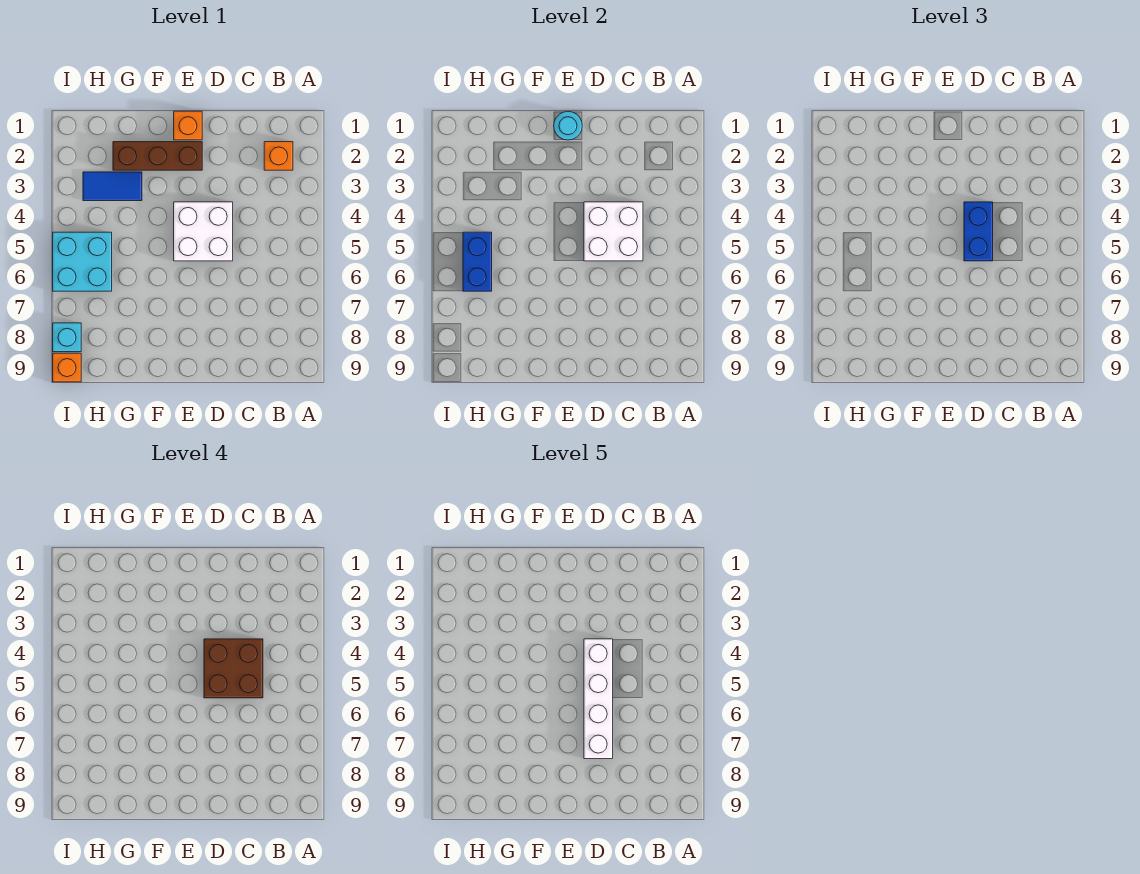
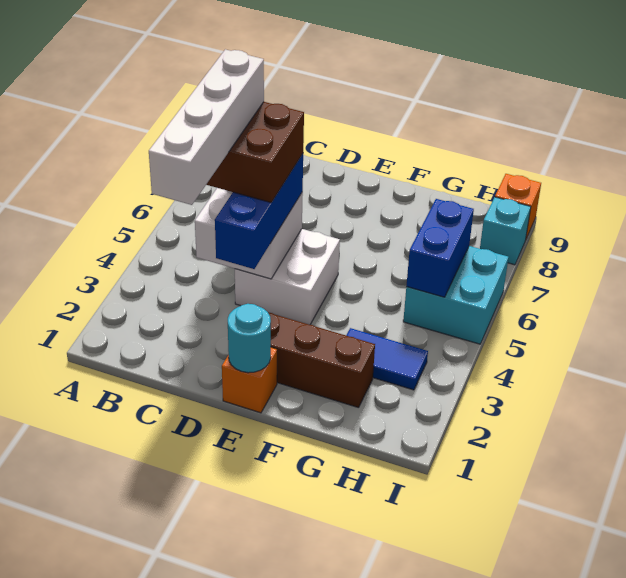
orange 1x1 brick [264,142,293,170] -> none
blue 1x2 brick [964,202,993,261] -> blue 1x3 brick [215,154,303,269]
white 1x4 brick [584,639,613,759] -> white 1x4 brick moved to [149,49,264,205]

